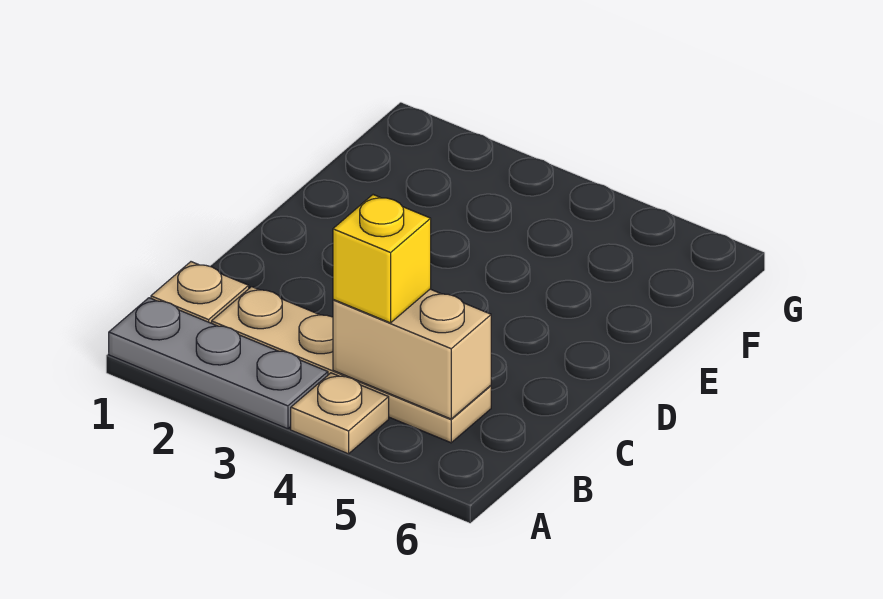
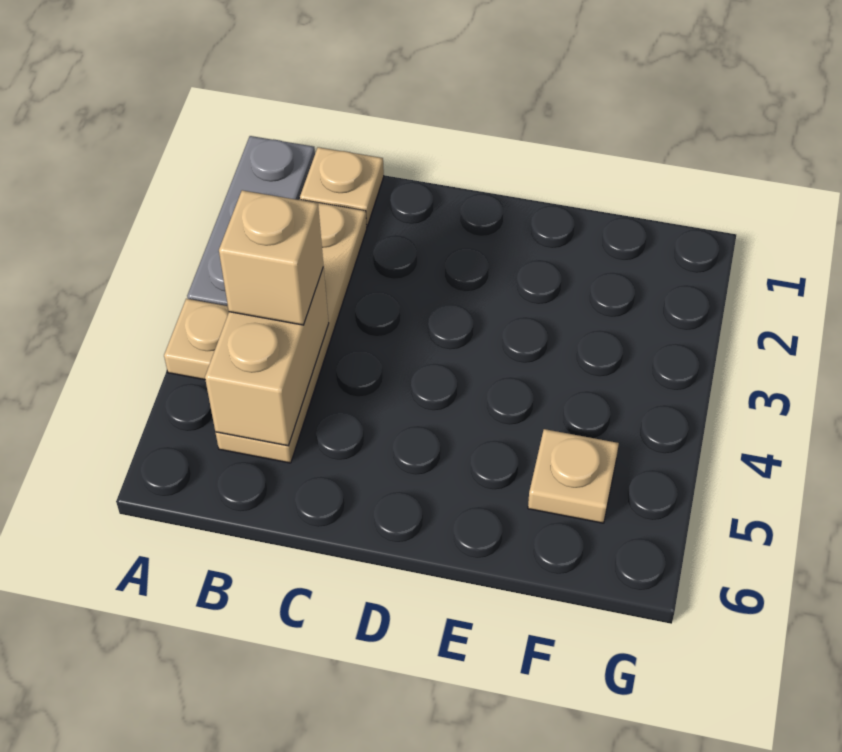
yellow 1x1 brick [333,195,431,323] -> tan 1x1 brick [219,190,324,325]
none -> tan 1x1 plate [528,429,619,523]

